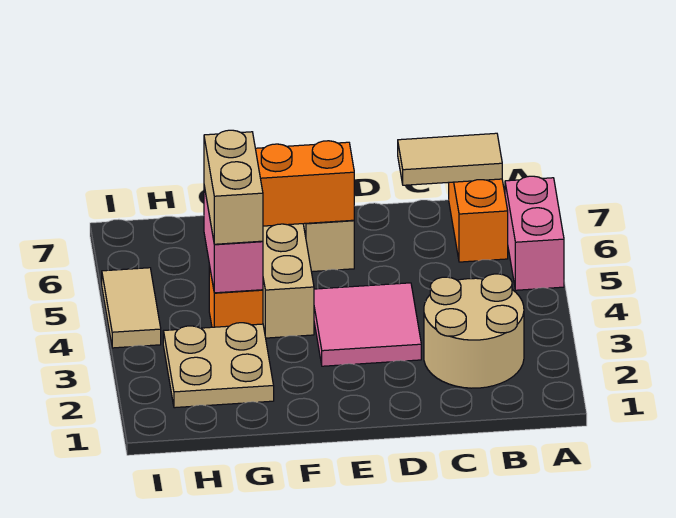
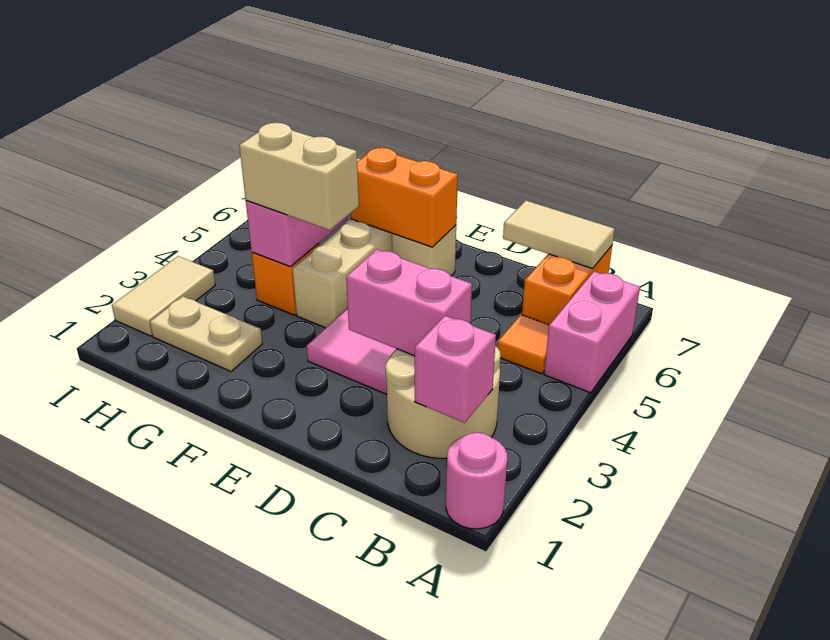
none -> pink 1x1 round brick [446,433,507,529]
none -> pink 1x1 brick [415,316,496,423]
none -> orange 1x1 tile [498,315,549,374]
none -> pink 1x2 brick [346,249,472,356]
tan 2x2 plate [163,323,274,408] -> tan 1x2 plate [150,296,262,371]
tan 1x2 brick [204,130,263,244] -> tan 1x2 brick turned to [239,123,359,230]
tan 1x2 tile [102,268,161,348] -> tan 1x2 tile moved to [112,256,215,336]

